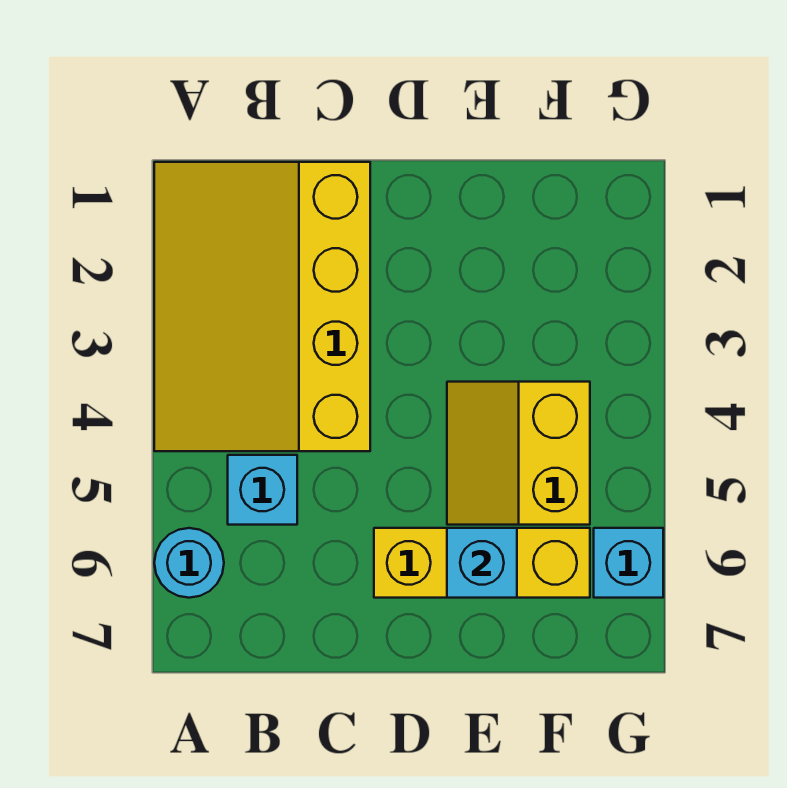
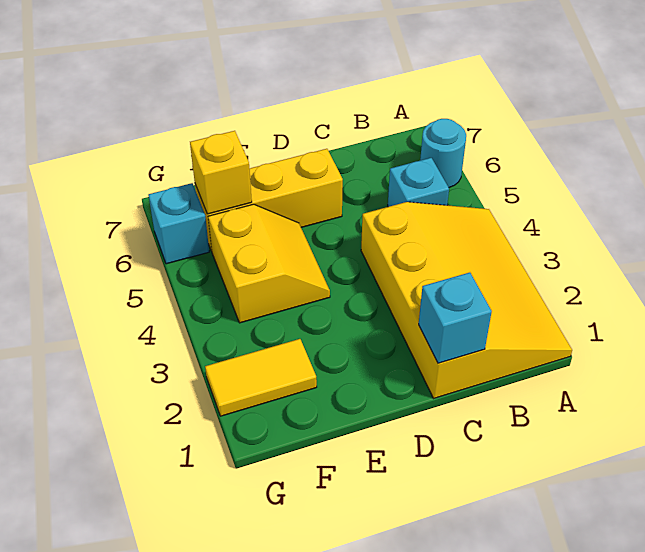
cyan 1x1 brick [447,528,517,598] -> cyan 1x1 brick moved to [419,273,492,363]
none -> yellow 1x2 tile [205,339,317,416]
none -> yellow 1x1 brick [190,131,252,214]

